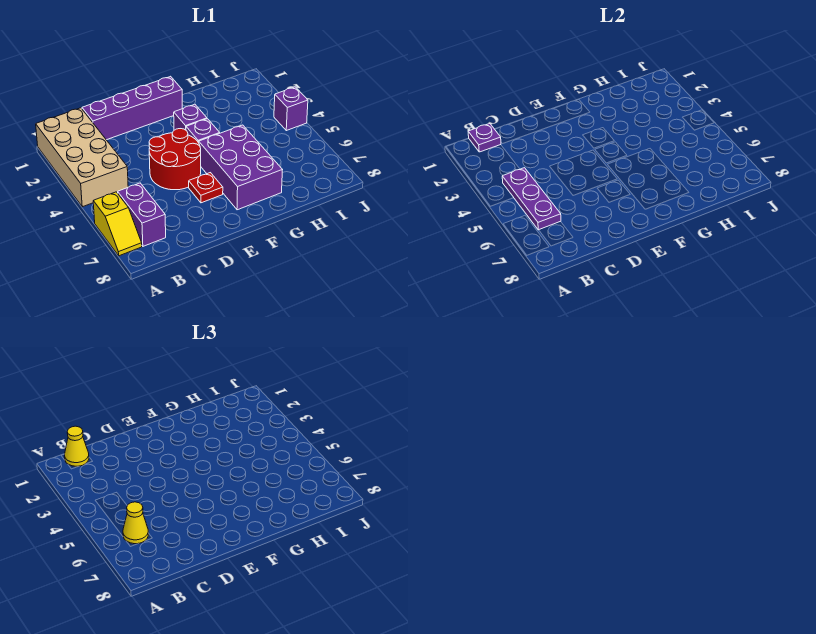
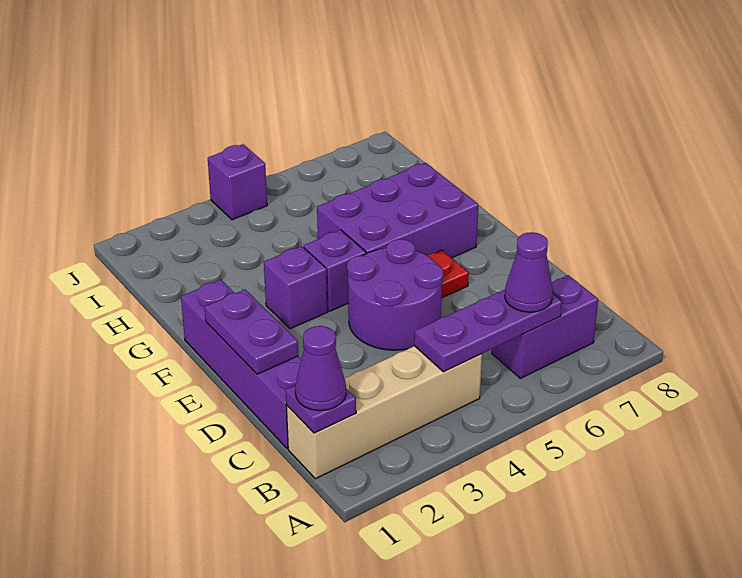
tan 2x4 brick [36,108,128,207] -> tan 1x4 brick [286,346,482,479]
yellow 1x2 slope [93,192,142,256] -> none
yellow 1x1 cone [65,426,89,466] -> purple 1x1 cone [295,326,346,411]
yellow 1x1 cone [123,502,148,544] -> purple 1x1 cone [505,232,553,312]
none -> purple 1x2 plate [205,290,298,374]
red 2x2 round brick [149,129,201,190] -> purple 2x2 round brick [347,239,443,350]

